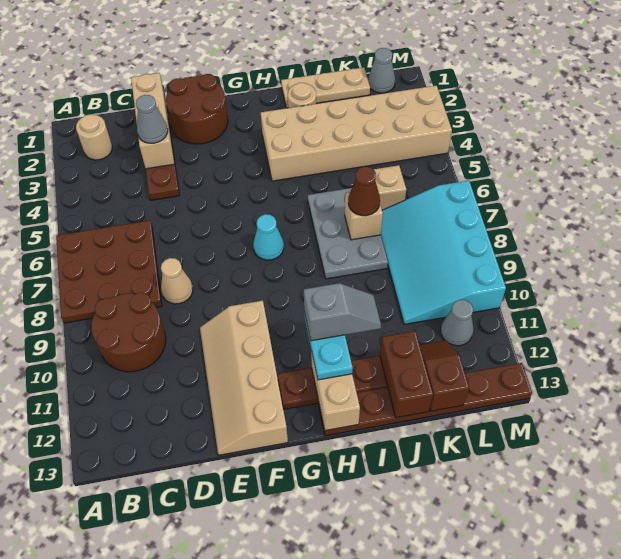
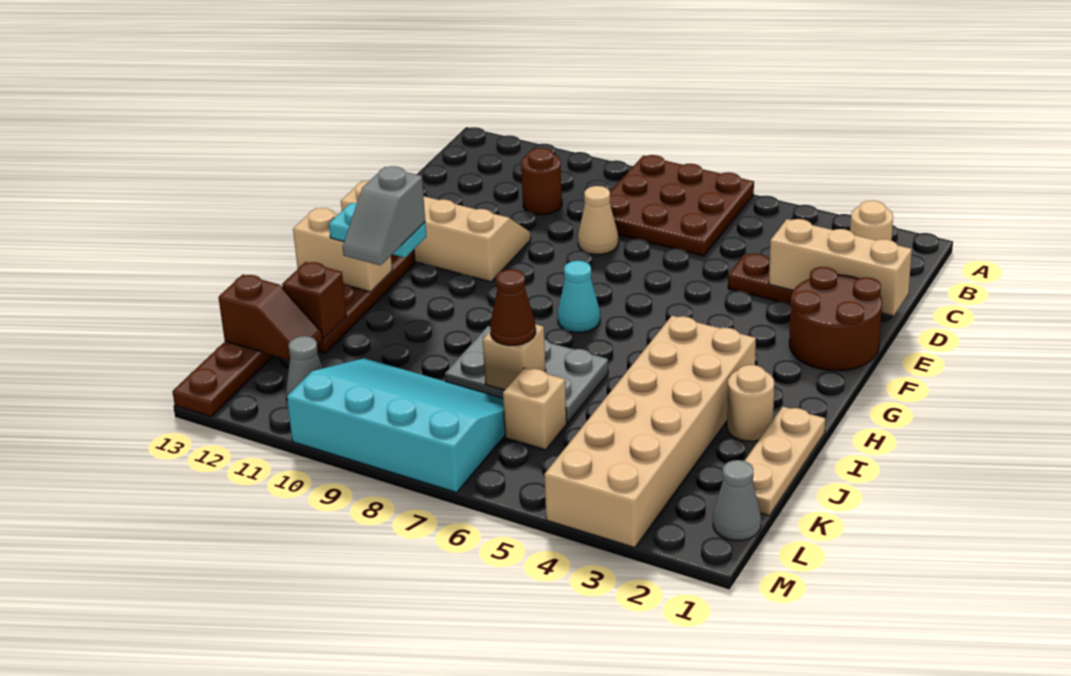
brown 2x2 round brick [91,293,166,372] -> brown 1x1 round brick [521,148,562,215]
grey 1x1 cone [136,95,168,143] -> none
brown 1x2 brick [380,331,433,418] -> brown 1x1 brick [282,262,347,339]

